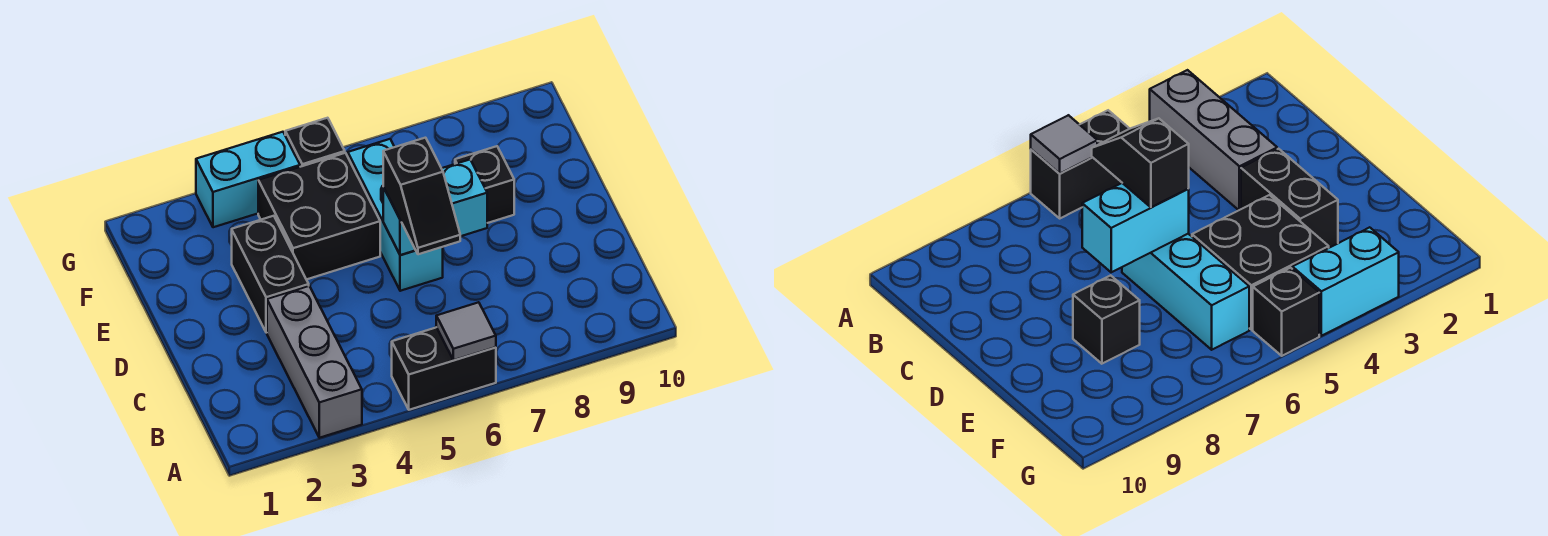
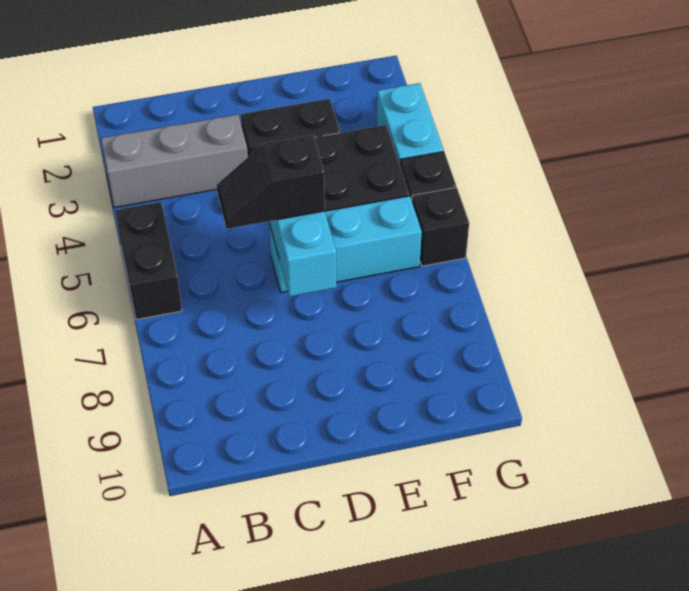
grey 1x1 tile [436,302,496,360] -> none
black 1x1 brick [455,146,514,223] -> black 1x1 brick moved to [412,187,469,266]

